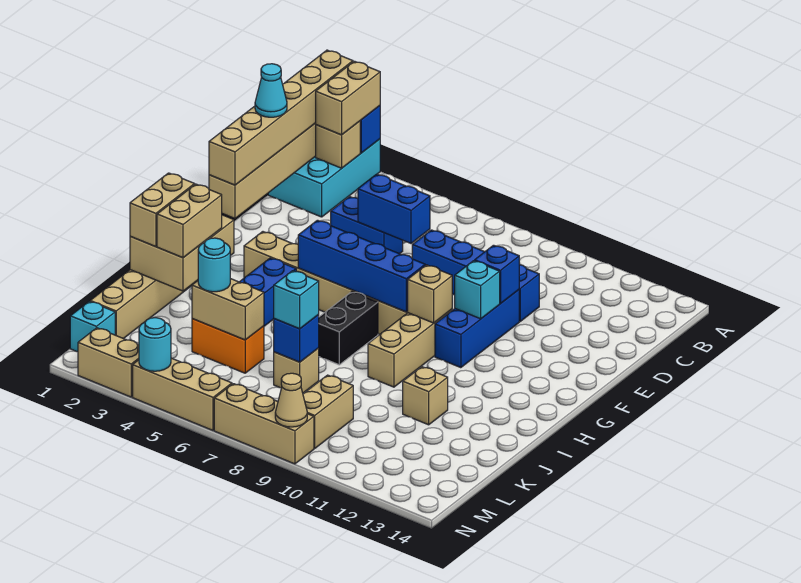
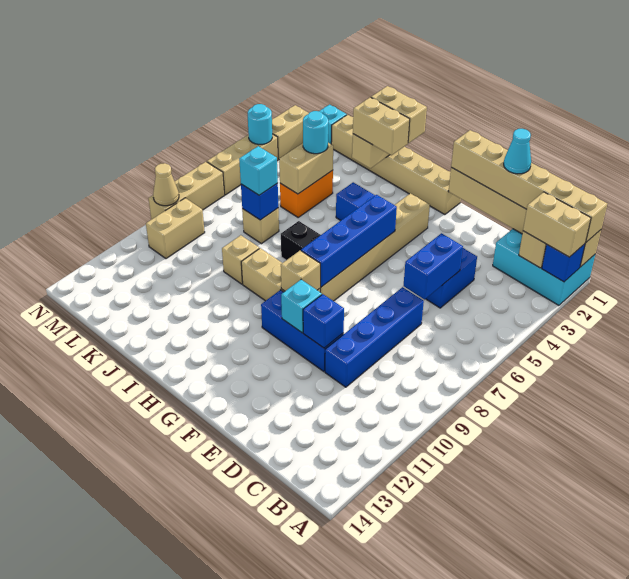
tan 1x1 brick [403,367,448,425] -> tan 1x1 brick moved to [222,235,259,284]
tan 1x2 brick [303,375,353,448] -> tan 1x2 brick turned to [146,198,205,259]

